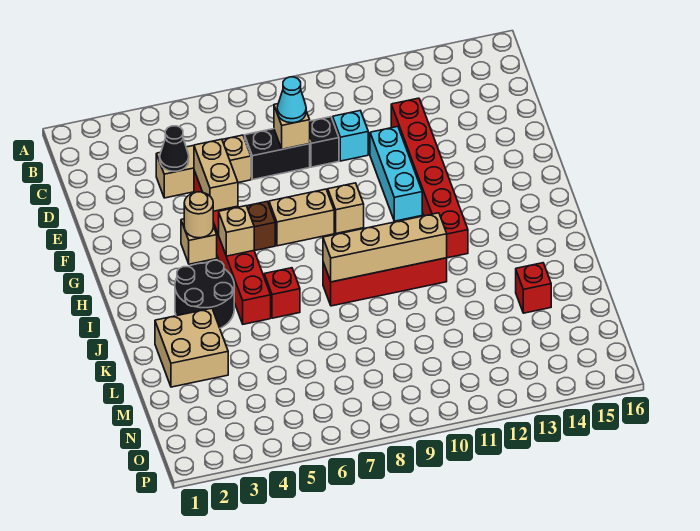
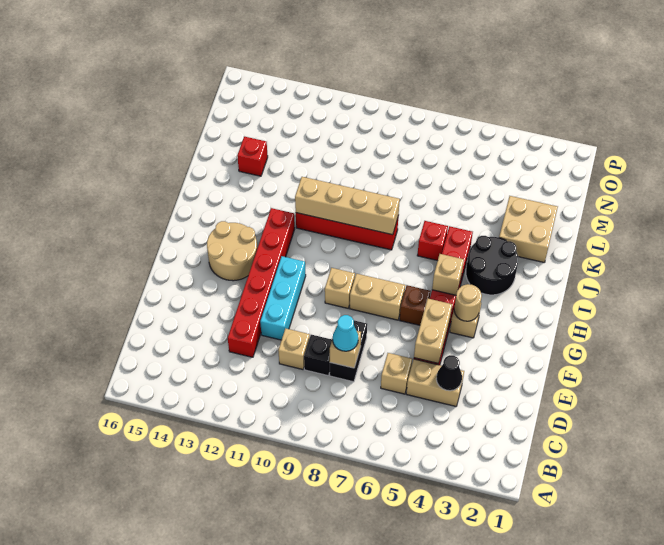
black 1x2 brick [245,129,310,180] -> black 1x2 brick turned to [330,320,367,382]
cyan 1x1 brick [333,111,368,161] -> tan 1x1 brick [278,328,310,369]
none -> tan 2x2 round brick [207,221,257,281]

